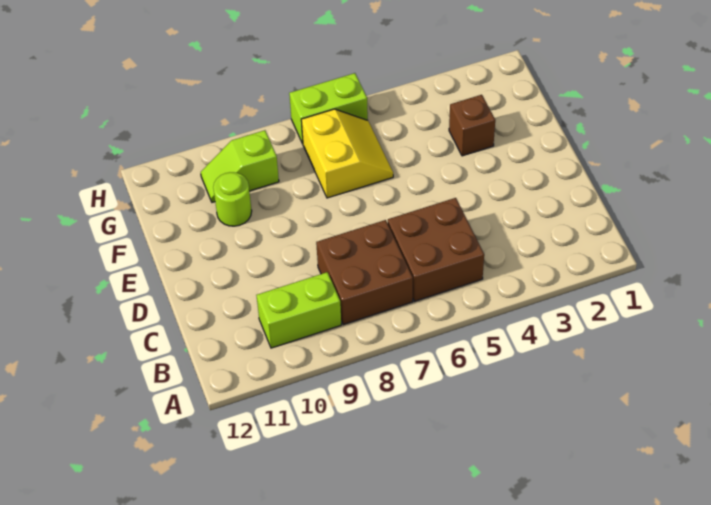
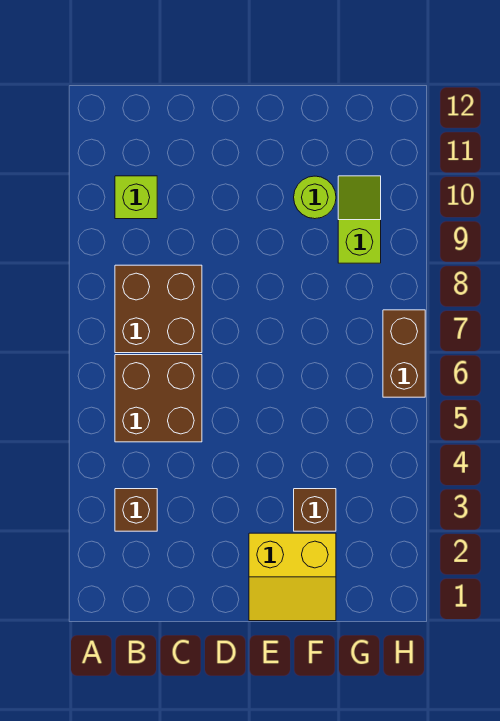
none -> brown 1x1 brick [115,489,157,531]
lime 1x2 brick [256,272,341,348] -> lime 1x1 brick [115,176,157,219]
yellow 2x2 slope [301,109,393,198] -> yellow 2x2 slope moved to [249,533,336,621]
lime 1x2 brick [289,73,368,144] -> brown 1x2 brick [383,310,425,397]

